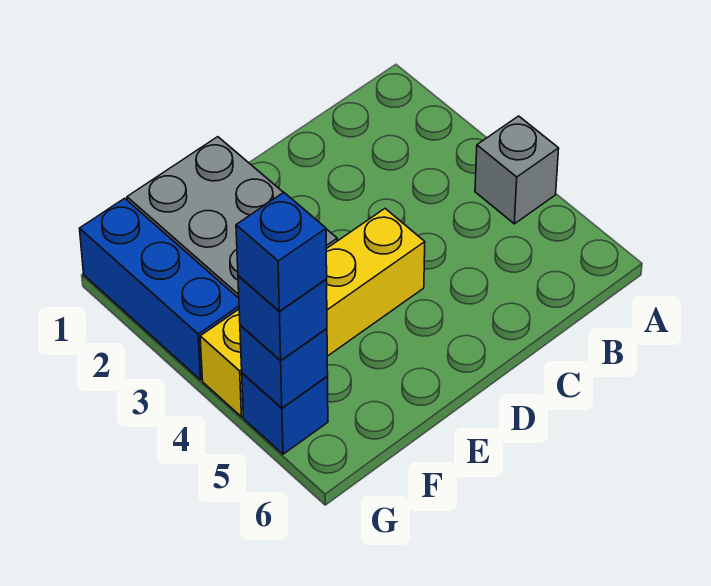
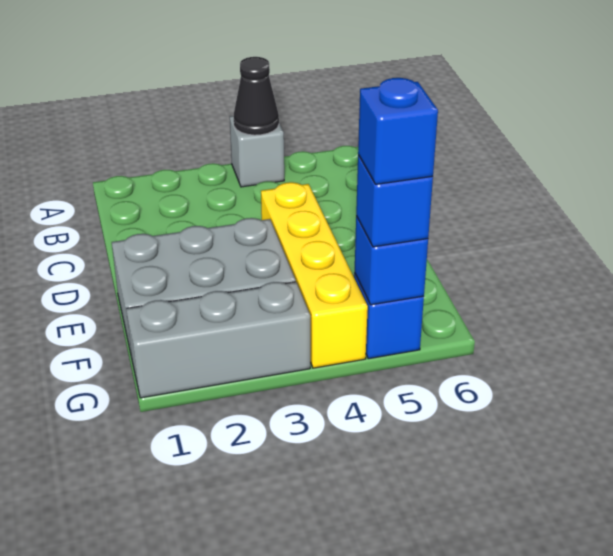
none -> black 1x1 cone [234,57,279,135]
blue 1x3 brick [80,198,239,380] -> grey 1x3 brick [126,282,310,398]

